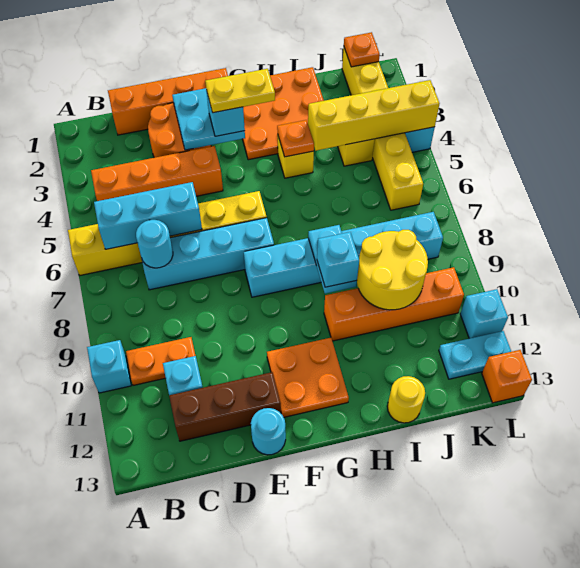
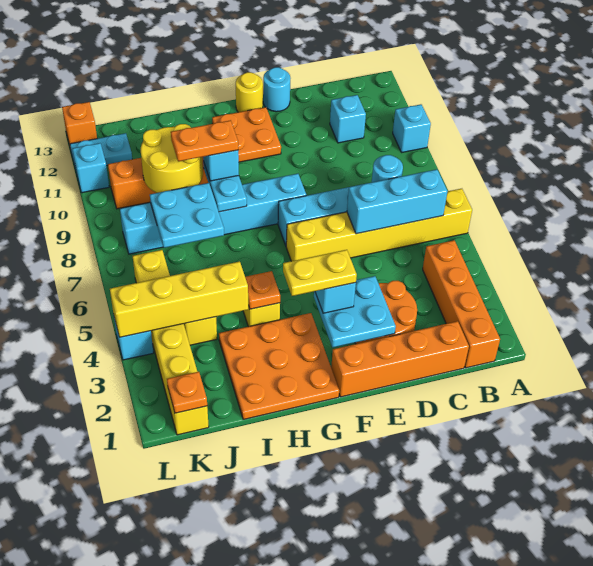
orange 1x4 brick [91,146,223,201] -> orange 1x4 brick turned to [423,240,500,368]
orange 1x2 plate [126,337,196,385] -> orange 1x2 plate moved to [171,120,238,161]
brown 1x3 brick [169,372,281,441] -> none
none -> cyan 2x2 plate [150,183,224,248]
yellow 1x1 round brick [387,376,425,423] -> yellow 1x1 round brick moved to [236,72,263,112]

